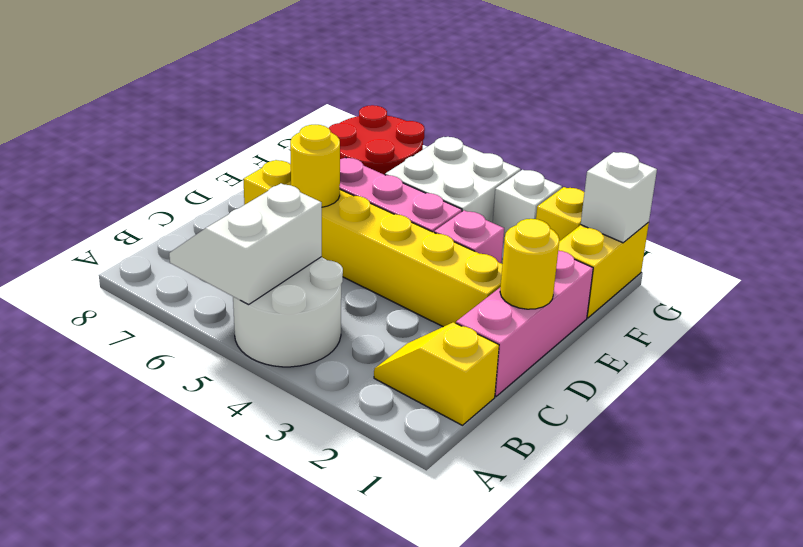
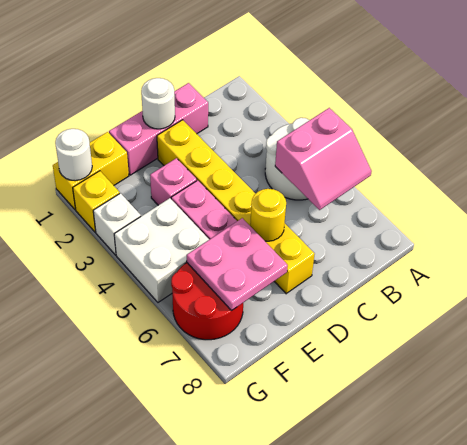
white 2x2 slope [169,183,322,305] -> pink 2x2 slope [275,108,372,210]
yellow 1x2 slope [374,322,499,425] -> none
yellow 1x1 round brick [500,219,559,309] -> white 1x1 round brick [141,78,175,129]
none -> pink 2x2 plate [187,218,288,311]
white 1x1 brick [581,152,657,243] -> white 1x1 round brick [55,129,92,181]

